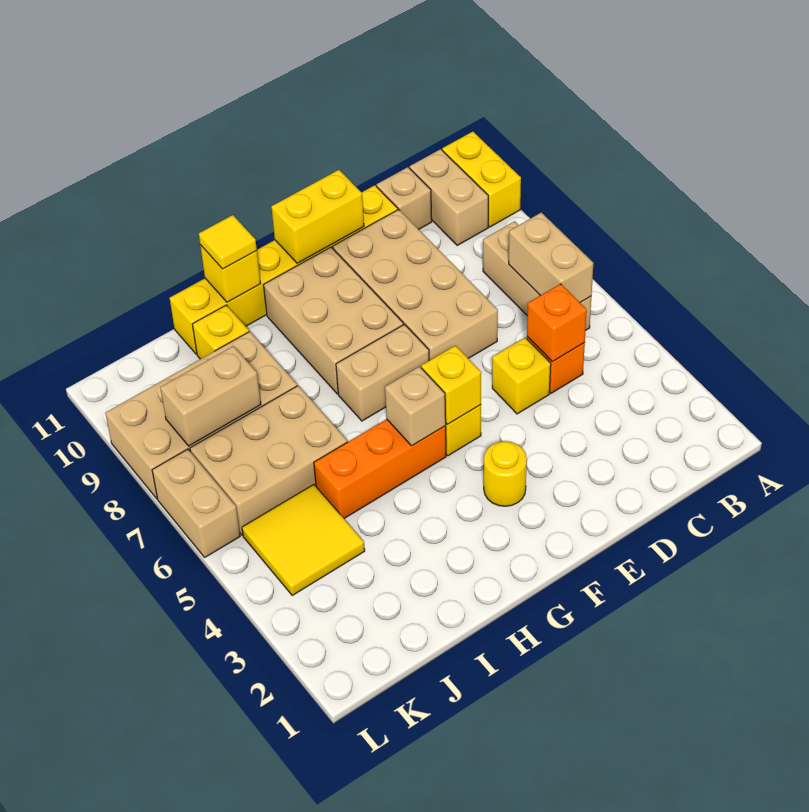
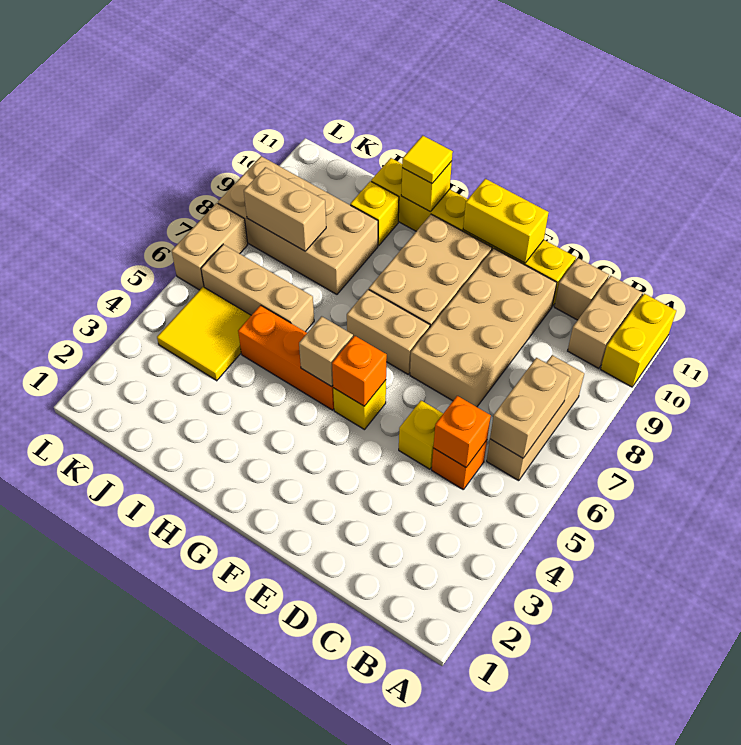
yellow 1x1 round brick [484,441,527,506] -> none
yellow 1x1 brick [421,346,481,424] -> orange 1x1 brick [332,336,387,406]
tan 2x3 brick [190,386,348,535] -> tan 1x3 brick [201,244,314,332]

